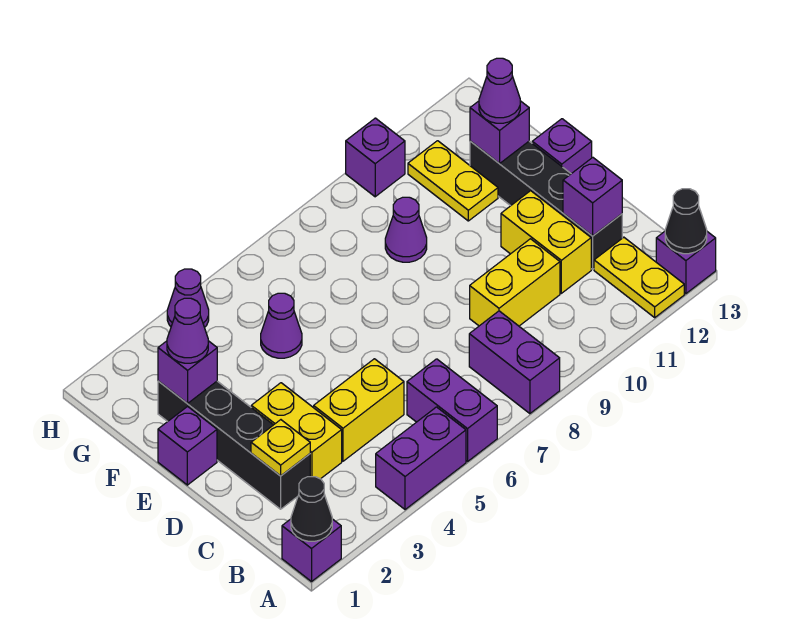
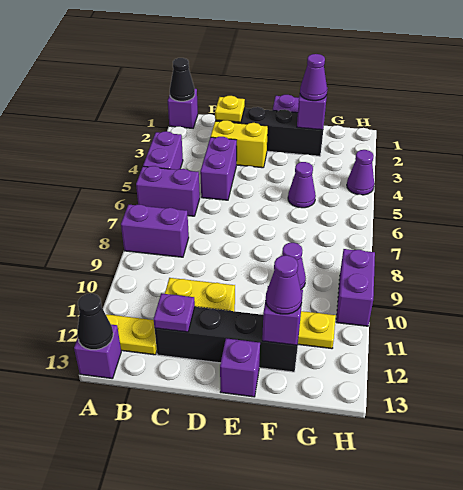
yellow 1x2 brick [314,359,404,461] -> purple 1x2 brick [200,137,237,200]
yellow 1x2 brick [470,239,560,326] -> none
purple 1x1 brick [563,157,622,236] -> purple 1x1 plate [154,293,195,332]
purple 1x1 brick [346,118,405,197] -> purple 1x2 brick [336,249,375,326]

